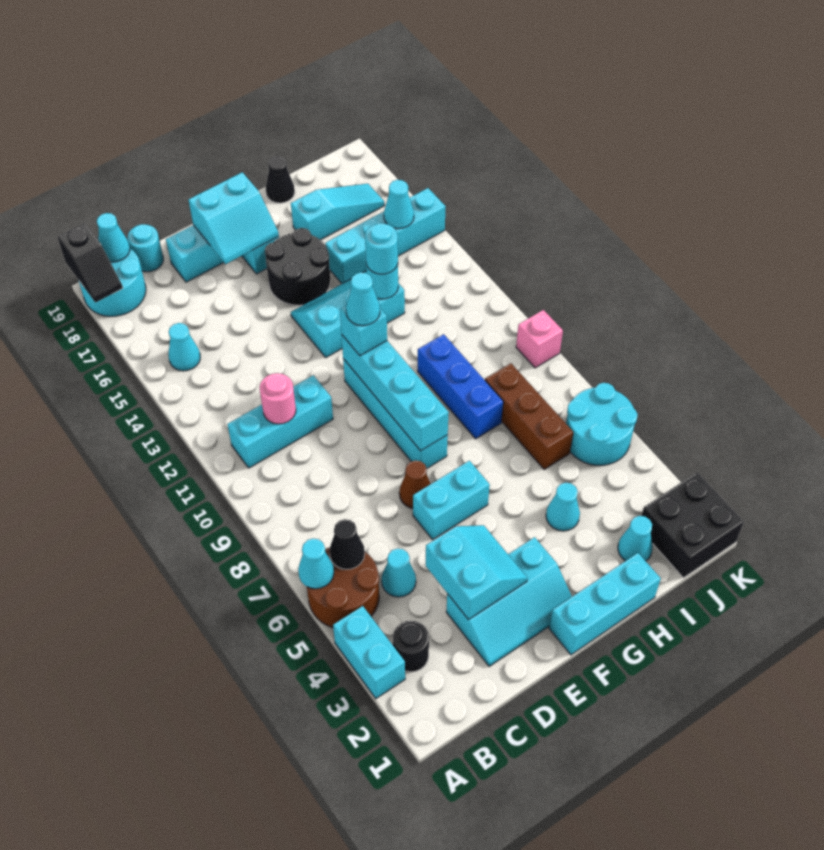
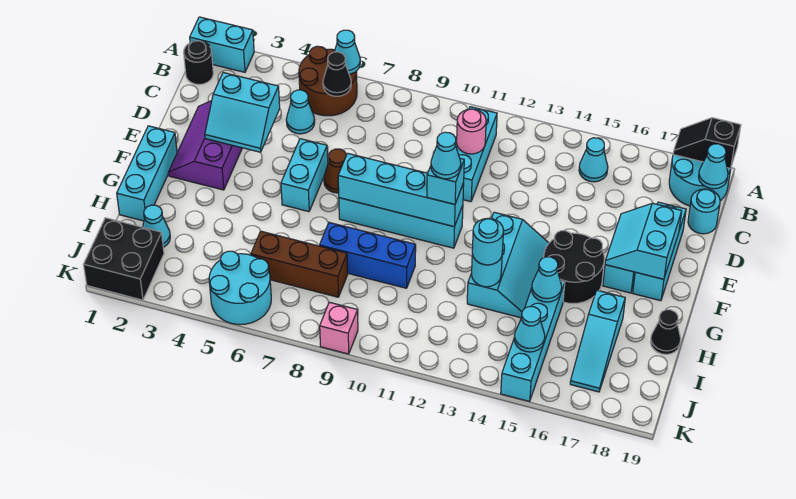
cyan 1x2 brick [333,606,405,698] -> cyan 1x2 brick moved to [190,17,254,72]
black 1x1 round brick [393,621,429,672] -> black 1x1 round brick moved to [184,41,213,85]
cyan 2x3 slope [446,537,572,666] -> purple 2x3 slope [168,101,242,190]
cyan 1x1 cone [546,483,580,531] -> cyan 1x1 cone moved to [532,257,562,302]

